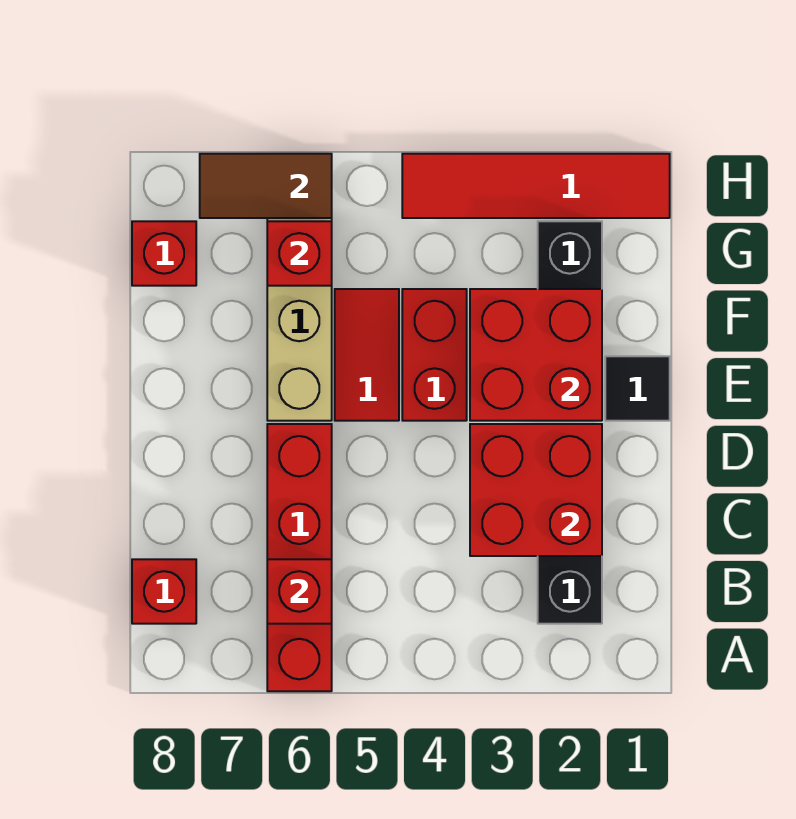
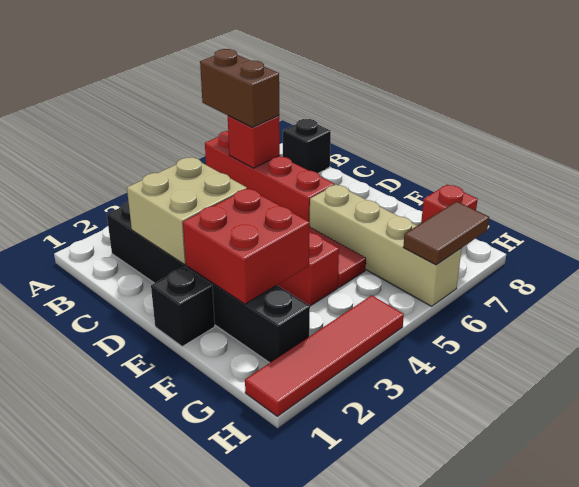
none -> brown 1x2 brick [200,49,279,127]
red 1x1 brick [132,559,196,624] -> black 1x1 brick [283,119,331,173]
red 2x2 brick [470,424,602,556] -> tan 2x2 brick [127,158,247,265]
black 1x1 tile [605,356,670,421] -> black 1x1 brick [151,267,215,346]
red 1x1 brick [267,221,332,286] -> none

